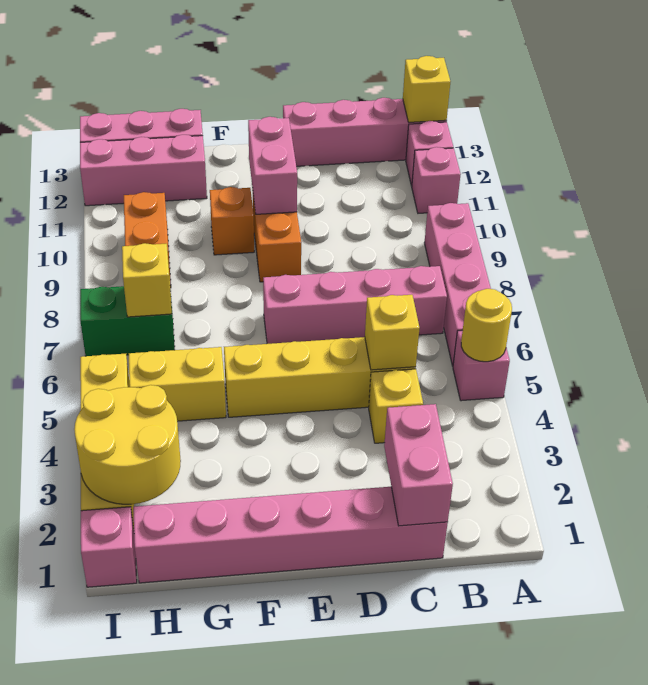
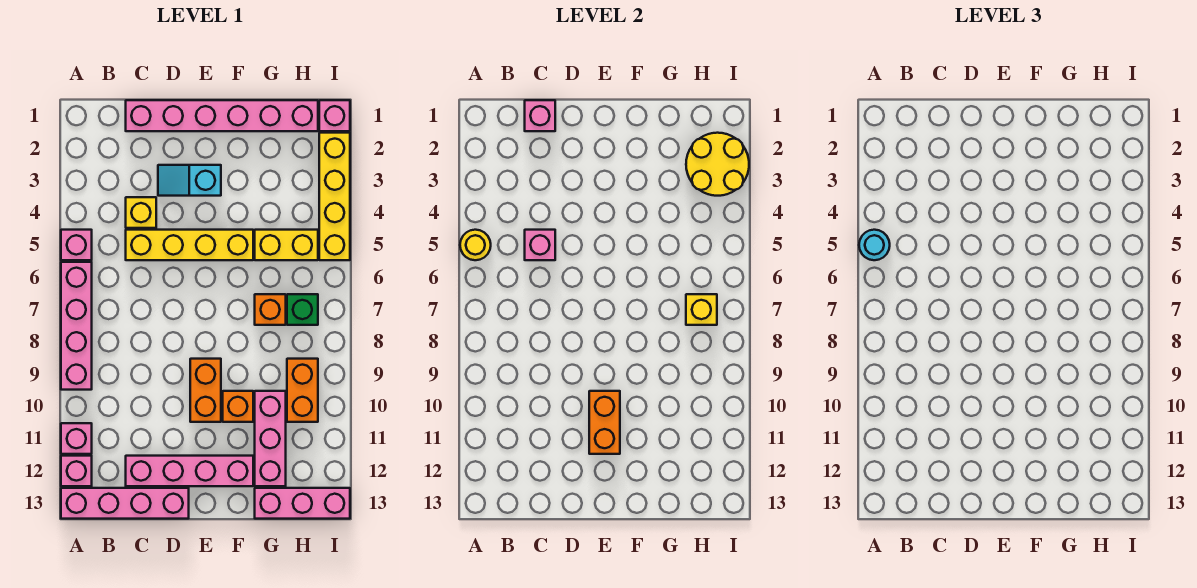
none -> cyan 1x1 round brick [859,230,890,260]
yellow 1x1 brick [403,56,451,122] -> none
pink 1x4 brick [263,266,447,344] -> pink 1x4 brick moved to [126,456,253,486]
pink 1x2 brick [384,404,453,526] -> pink 1x1 brick [525,100,555,131]
yellow 1x1 brick [365,295,420,370] -> pink 1x1 brick [525,230,555,260]
none -> cyan 1x2 slope [158,165,221,196]
pink 1x2 brick [248,117,297,214] -> orange 1x2 brick [589,391,620,454]
none -> orange 1x1 brick [255,294,286,325]
pink 1x3 brick [80,135,207,206] -> pink 1x3 brick turned to [255,391,286,486]
green 1x2 brick [80,286,175,356] -> green 1x1 brick [287,294,318,325]

